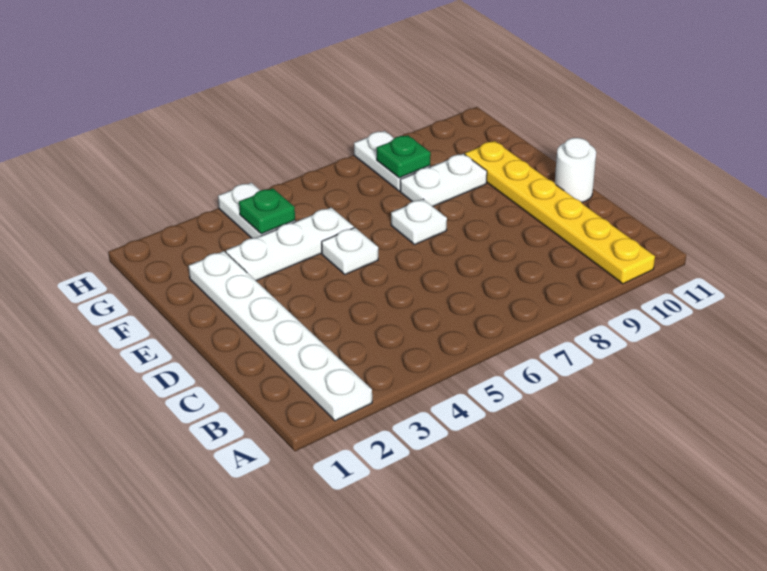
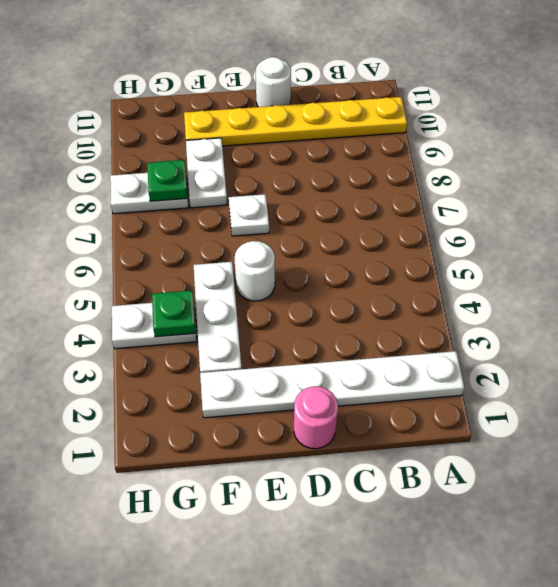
none -> pink 1x1 round brick [294,386,338,449]
white 1x1 plate [322,228,378,274] -> white 1x1 round brick [235,241,275,301]

